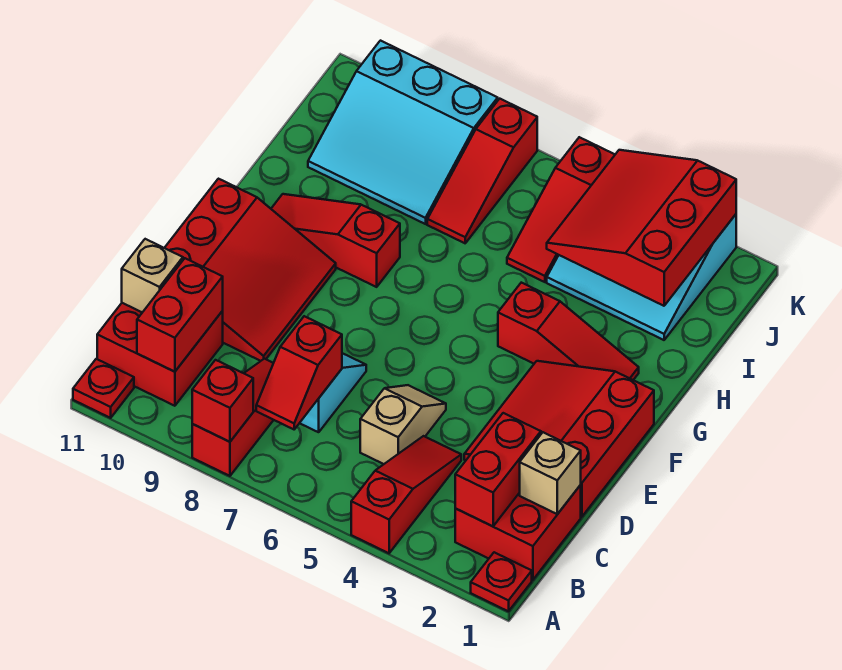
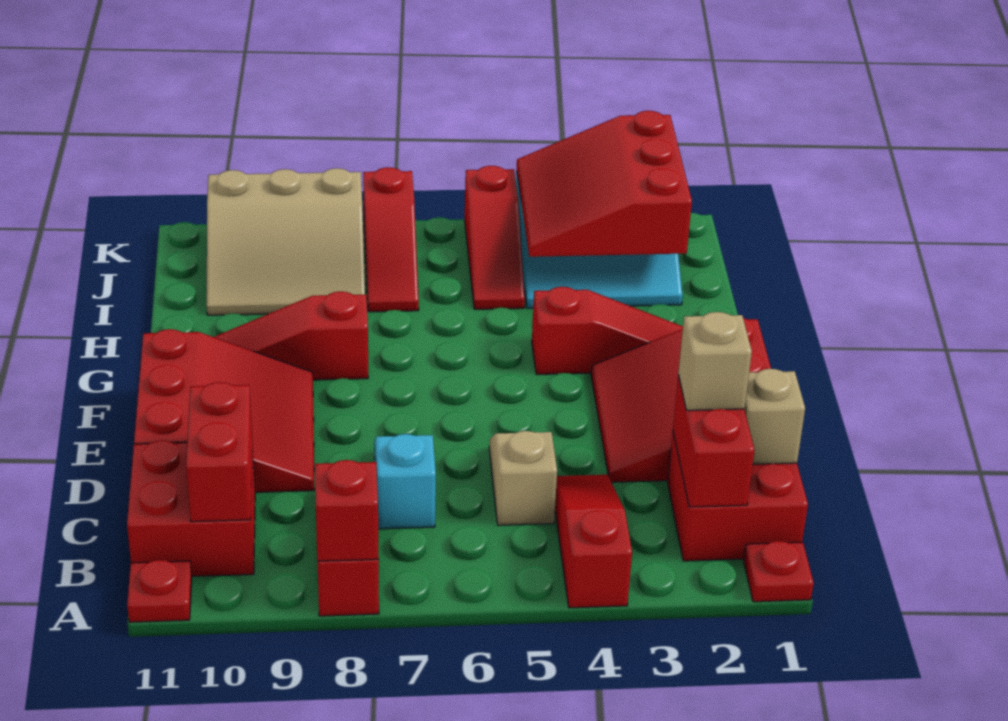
red 1x2 slope [256,316,342,429] -> none
tan 1x1 brick [122,239,183,312] -> tan 1x1 brick moved to [678,312,752,410]
cyan 3x3 slope [308,41,498,224] -> tan 3x3 slope [207,168,365,315]

